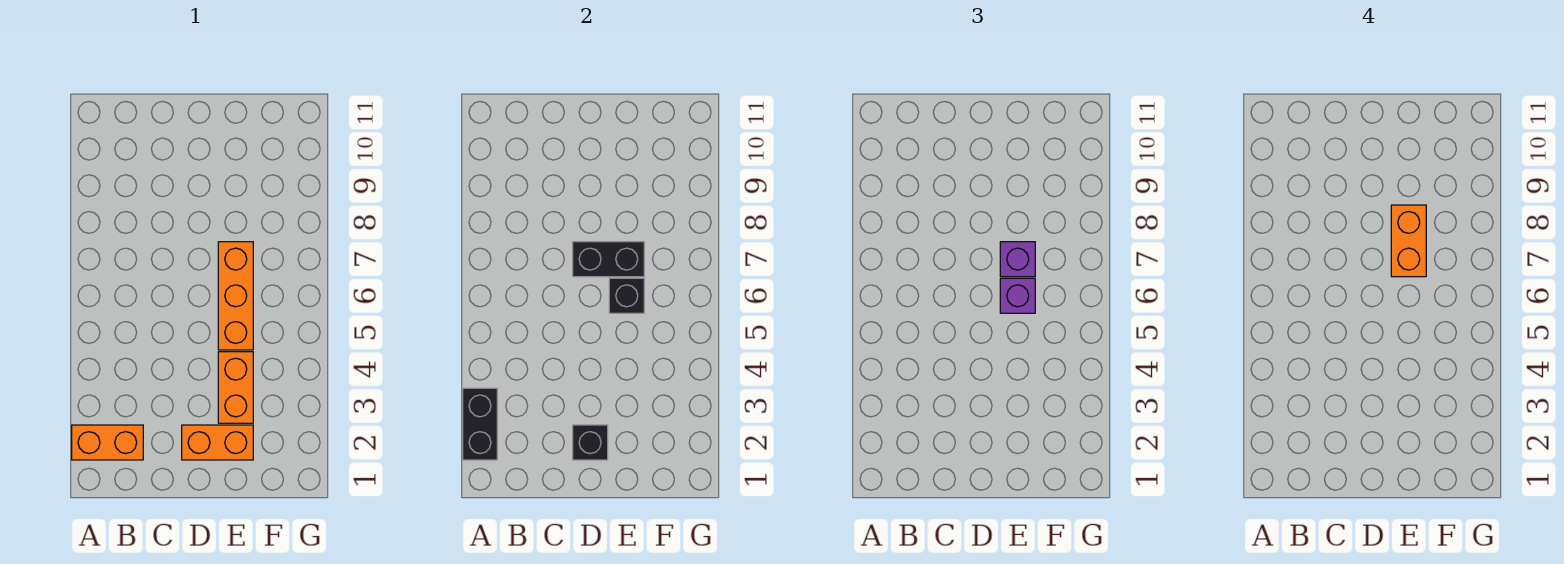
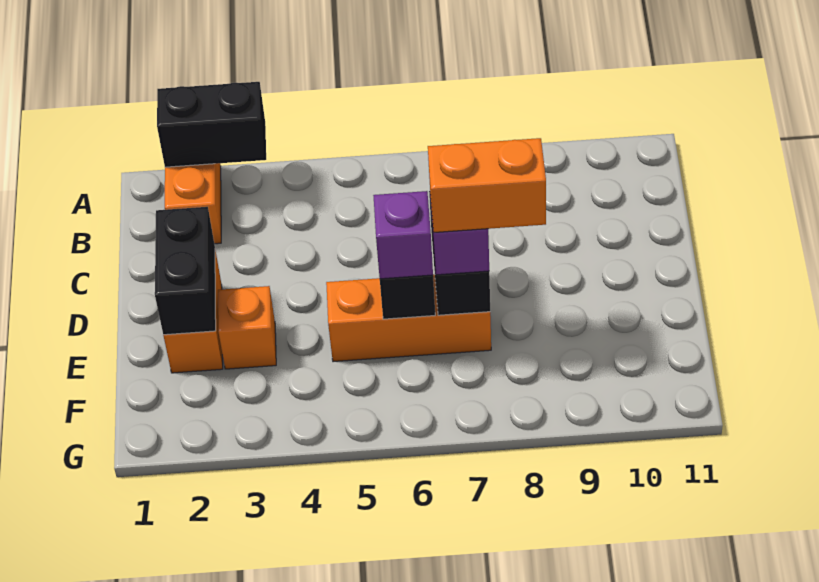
black 1x1 brick [573,425,608,460] -> black 1x2 brick [155,207,216,335]
orange 1x2 brick [218,352,253,423] -> orange 1x1 brick [218,286,276,369]

